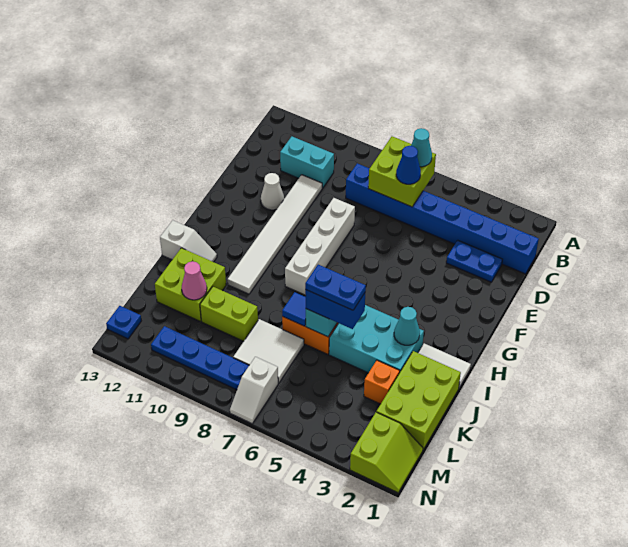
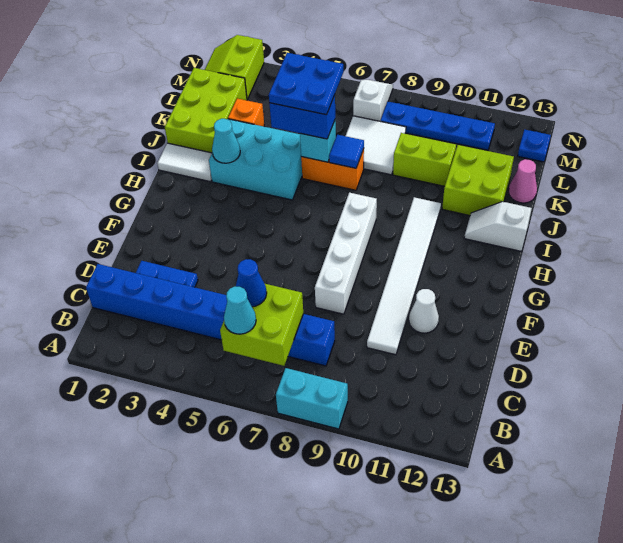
cyan 1x2 brick [280,137,334,188] -> cyan 1x2 brick moved to [276,368,348,429]
blue 1x2 plate [305,265,366,310] -> blue 2x2 plate [269,53,343,115]
pink 1x1 cone [182,261,207,300] -> pink 1x1 cone moved to [509,159,537,203]

